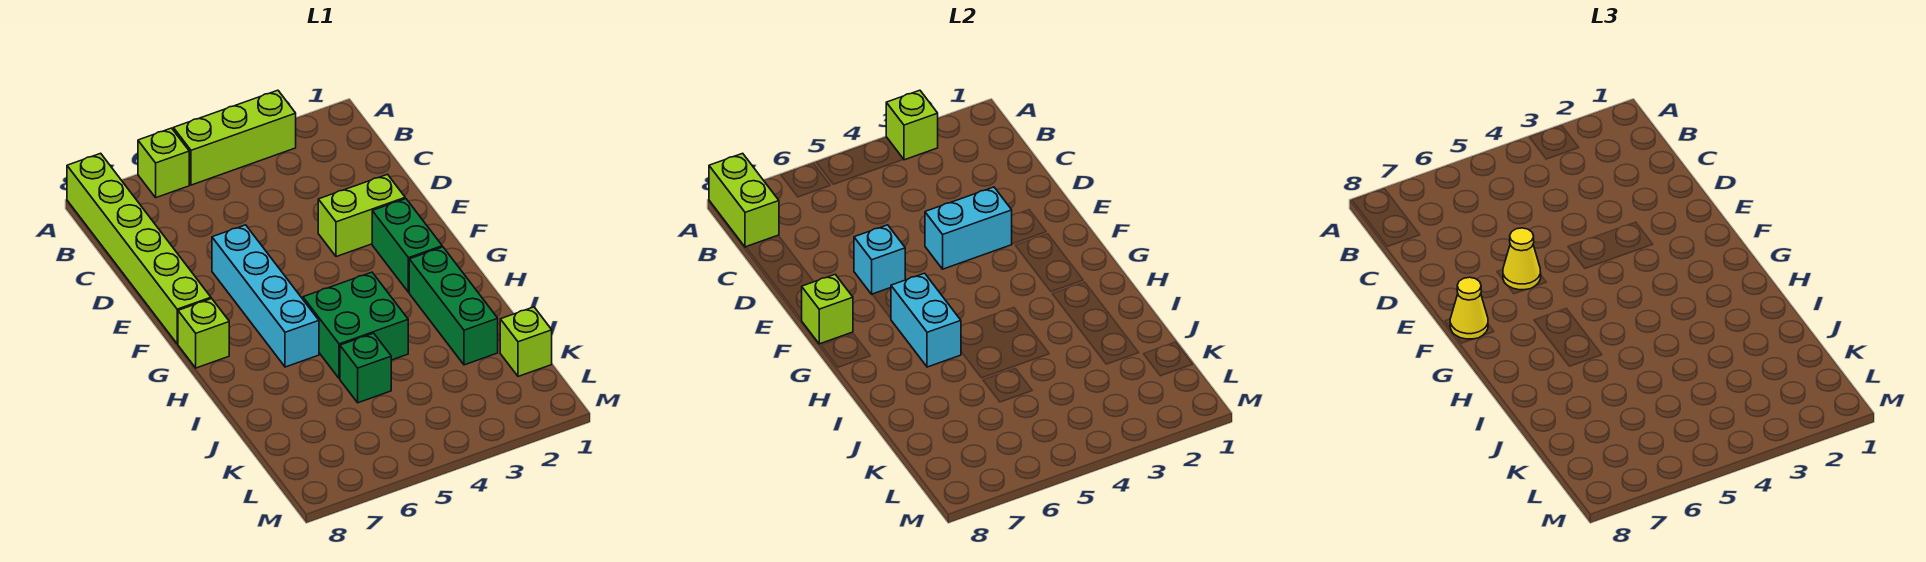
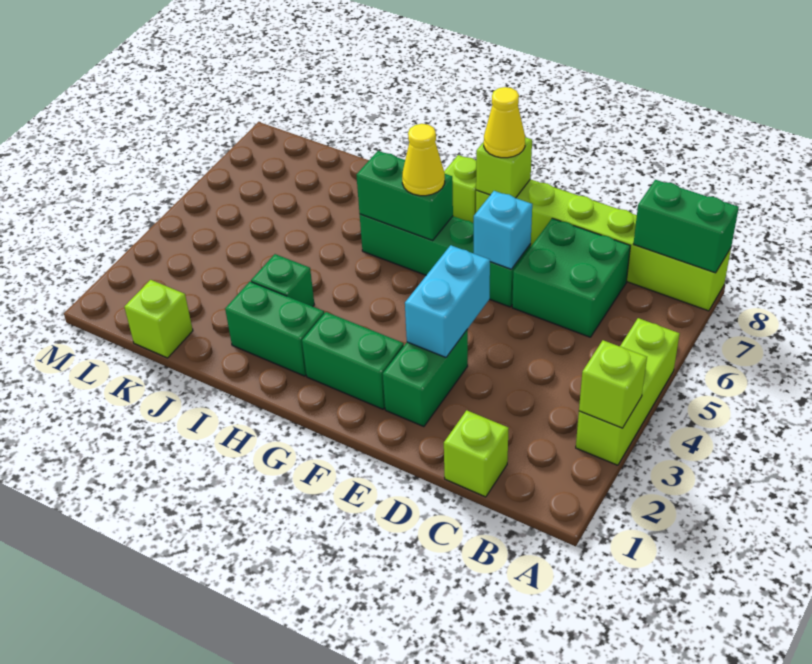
lime 1x1 brick [138,128,189,198] -> lime 1x1 brick moved to [444,410,509,497]
lime 1x2 brick [709,153,779,247] -> green 1x2 brick [633,180,739,273]
lime 1x2 brick [318,174,405,257] -> green 1x2 brick [383,329,468,427]
cyan 1x4 brick [212,225,319,367] -> green 1x4 brick [360,214,531,307]
yellow 1x1 cone [1503,228,1541,290] -> yellow 1x1 cone moved to [402,124,445,196]
cyan 1x2 brick [891,273,961,367] -> green 1x2 brick [356,151,453,241]
green 1x3 brick [409,247,498,365] -> green 1x2 brick [225,282,324,376]
green 2x2 brick [303,272,408,379] -> green 2x2 brick moved to [512,218,630,337]
green 1x1 brick [340,333,391,403] -> green 1x1 brick moved to [251,254,314,307]

